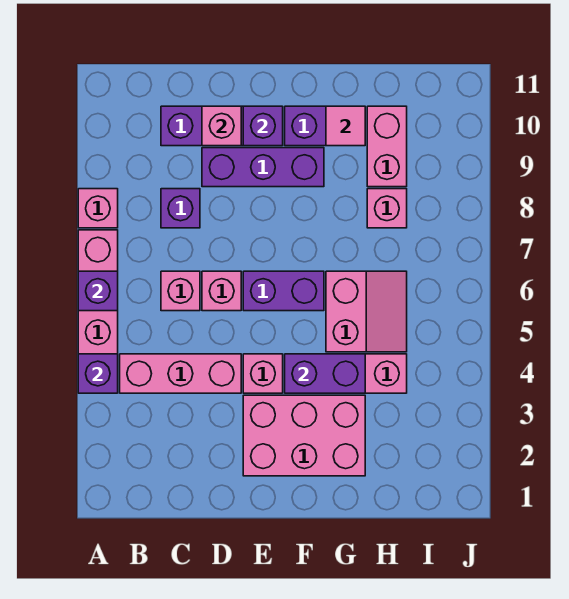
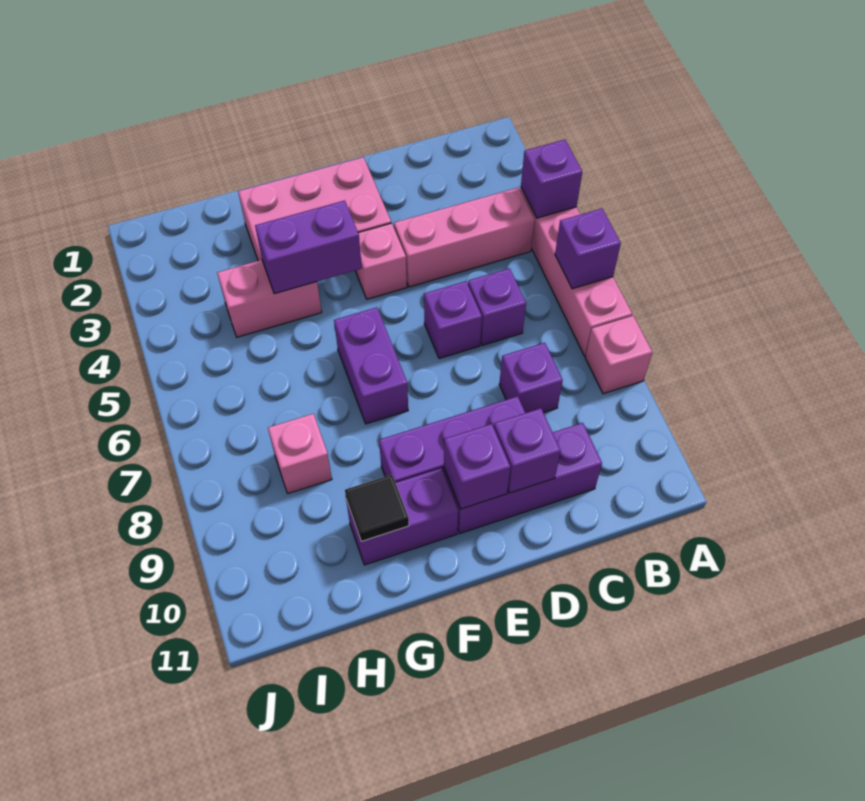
pink 1x1 brick [161,271,200,311] -> purple 1x1 brick [468,268,526,346]
pink 1x1 brick [202,271,241,311] -> purple 1x1 brick [424,281,482,359]
pink 1x1 brick [202,106,241,146] -> purple 1x1 brick [494,408,561,493]
purple 1x2 brick [243,271,324,311] -> purple 1x2 brick turned to [334,307,408,424]
pink 2x2 slope [326,271,407,352] -> none
pink 1x1 tile [326,106,365,146] -> black 1x1 tile [345,475,409,541]
pink 1x2 brick [367,106,407,187] -> none

